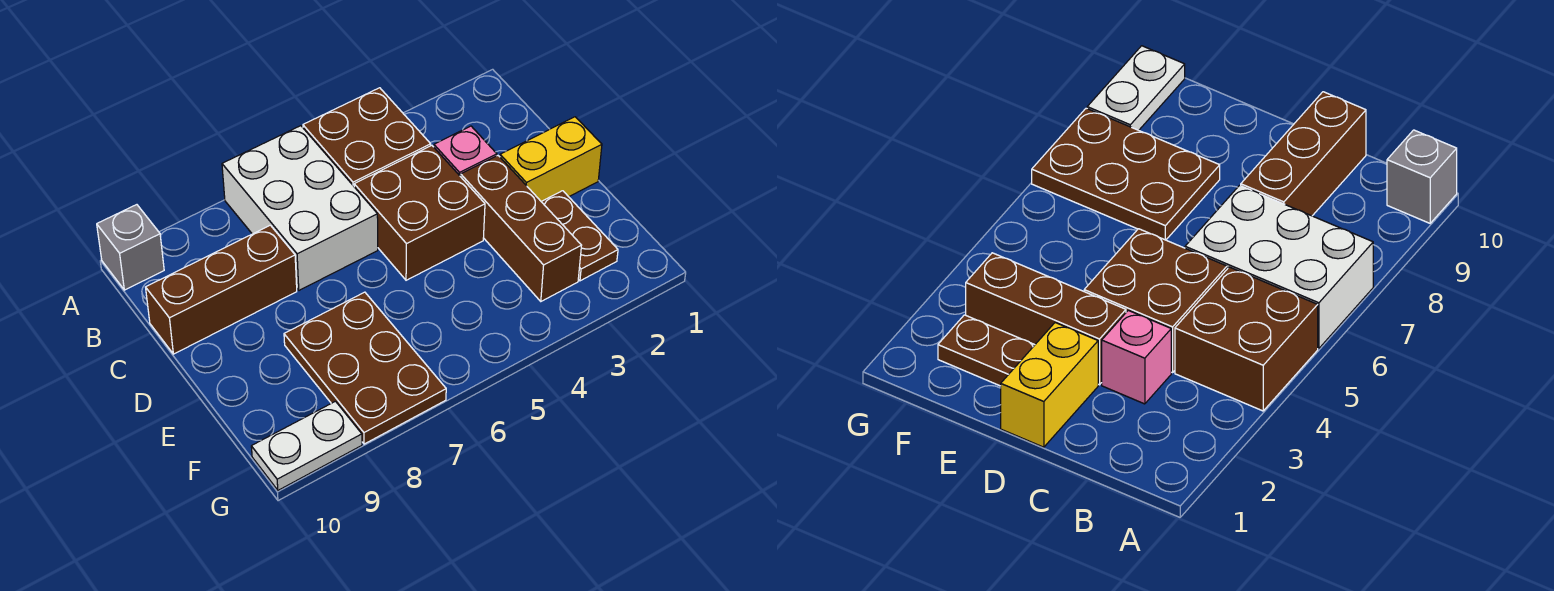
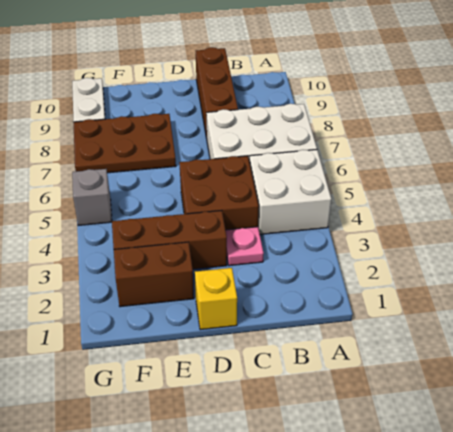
brown 2x2 brick [303,88,431,186] -> white 2x2 brick [249,150,331,234]
grey 1x1 brick [97,205,164,290] -> grey 1x1 brick moved to [72,169,112,226]
pink 1x1 brick [434,126,497,177] -> pink 1x1 plate [226,227,264,266]
yellow 1x2 brick [500,117,602,201] -> yellow 1x1 brick [195,268,237,330]
brown 1x2 plate [541,191,618,281] -> brown 1x2 brick [114,242,194,307]

